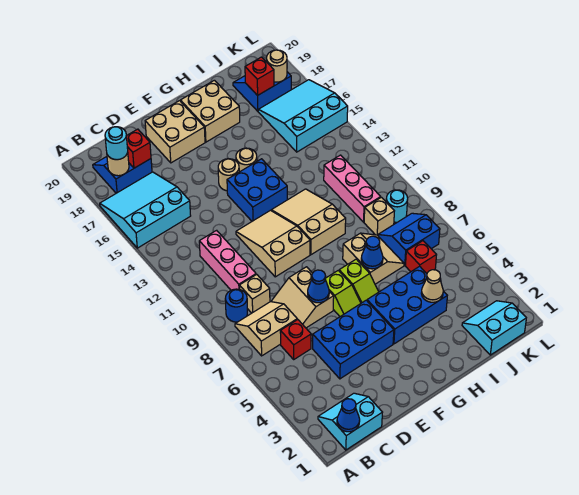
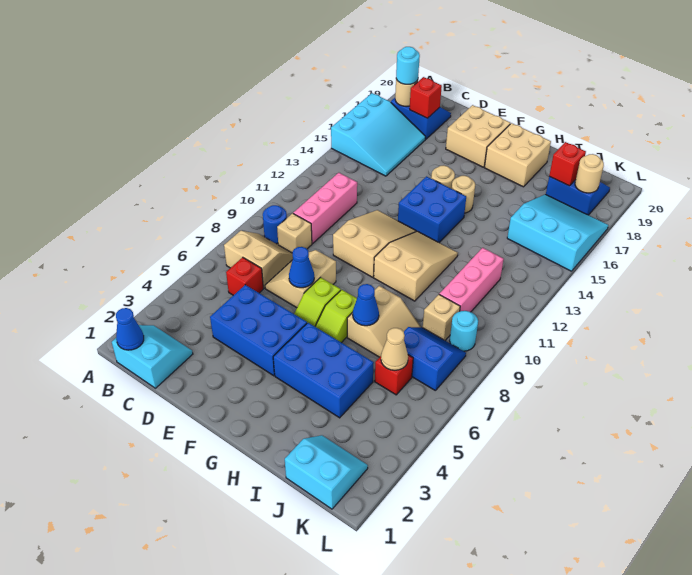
cyan 3x3 slope [100,172,191,248] -> cyan 3x3 slope turned to [331,93,426,176]
tan 1x1 cone [421,270,443,302] -> tan 1x1 cone moved to [381,328,408,370]

